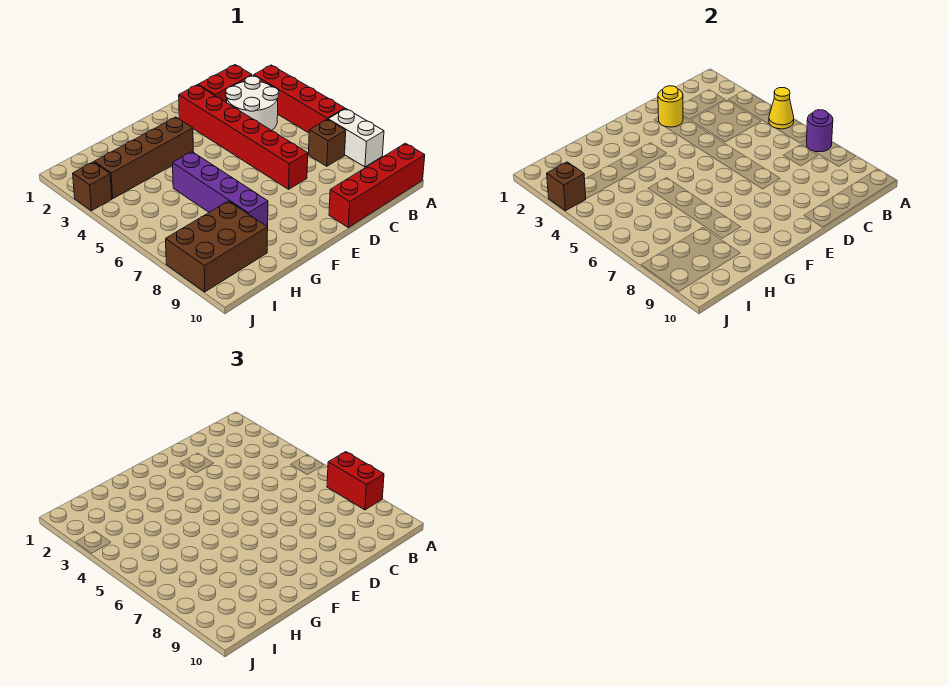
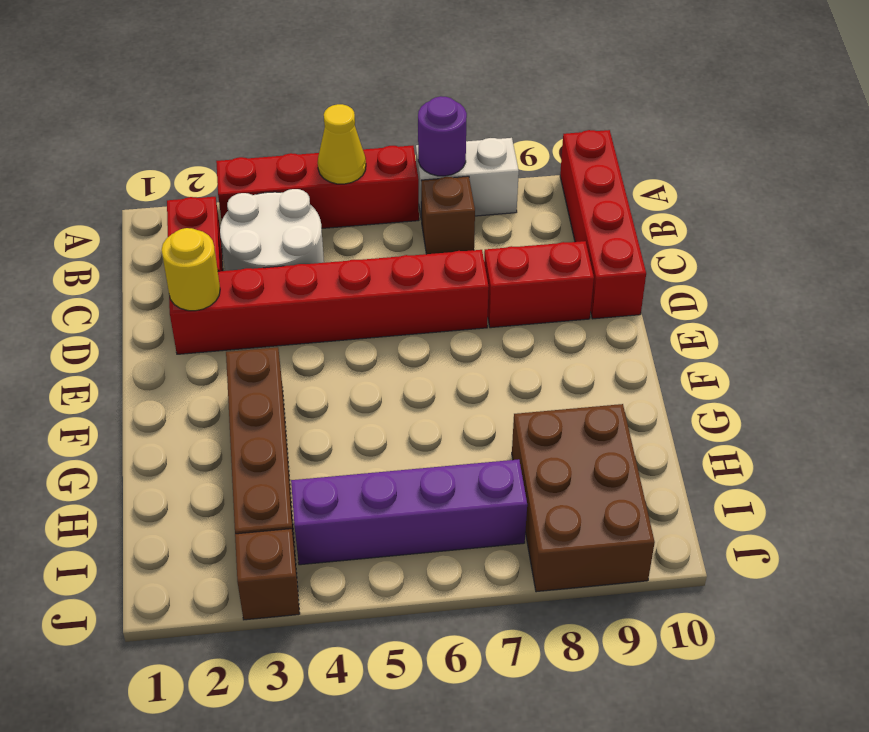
red 1x2 brick [327,452,384,510] -> red 1x2 brick moved to [484,241,594,328]
purple 1x4 brick [173,152,268,227] -> purple 1x4 brick moved to [291,459,527,565]
brown 1x1 brick [547,162,586,211] -> none

